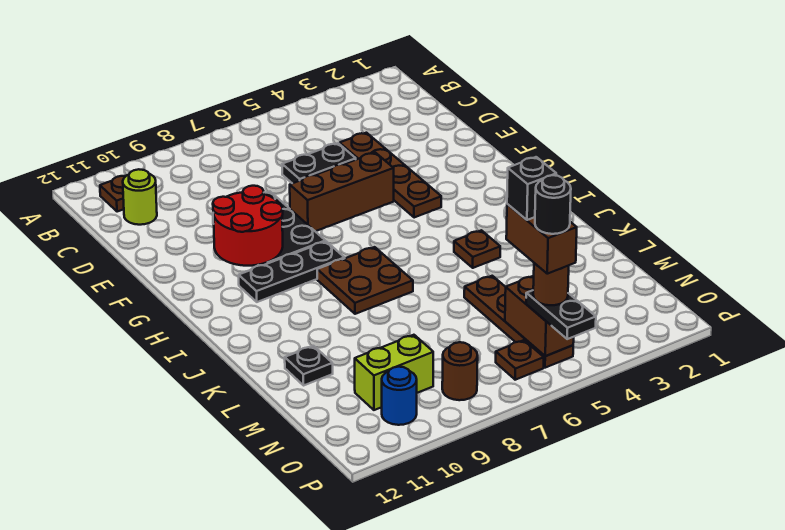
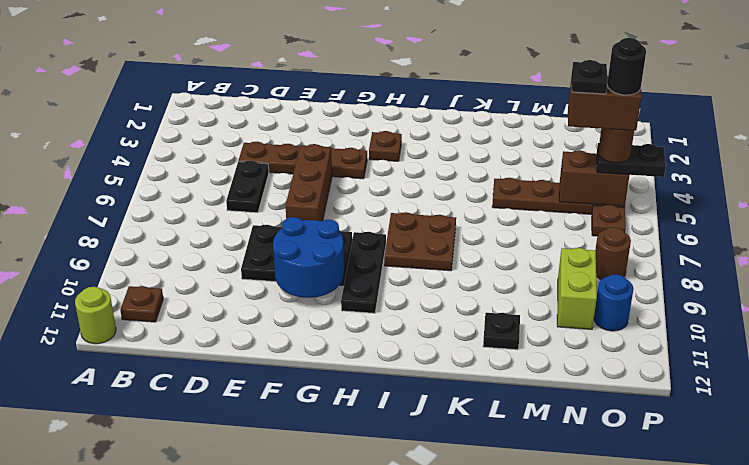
lime 1x1 round brick [123,169,157,225] -> lime 1x1 round brick moved to [75,287,116,344]
red 2x2 round brick [213,186,283,266] -> blue 2x2 round brick [273,217,344,298]
brown 1x1 plate [454,230,500,268] -> brown 1x1 plate moved to [369,131,402,161]
black 1x1 brick [507,157,556,220] -> black 1x1 plate [572,60,607,94]

